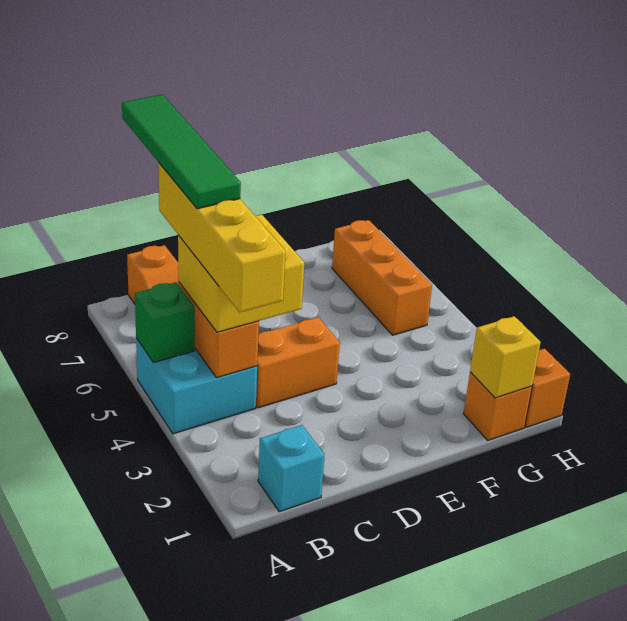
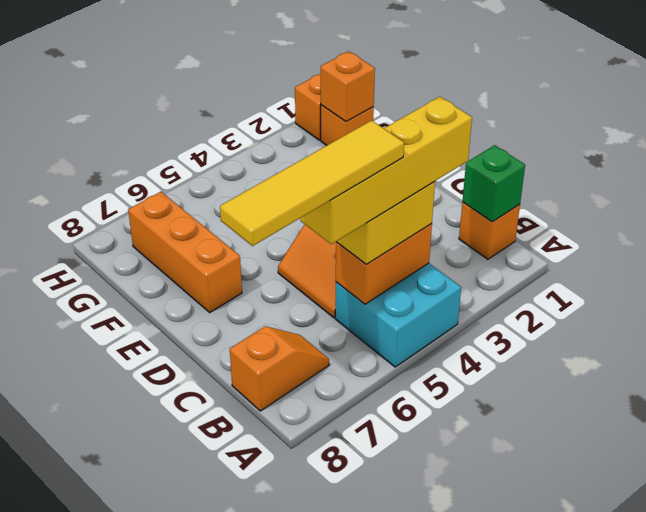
green 1x1 brick [135,282,195,363] -> green 1x1 brick moved to [462,145,525,222]
cyan 1x1 brick [258,425,324,512] -> orange 1x1 brick [459,202,520,259]
green 1x4 tile [122,94,241,209] -> yellow 1x4 tile [220,120,404,246]
yellow 1x1 brick [470,316,541,398] -> orange 1x1 brick [321,51,375,122]
orange 1x3 brick [332,220,432,335] -> orange 1x3 brick turned to [128,192,242,312]

